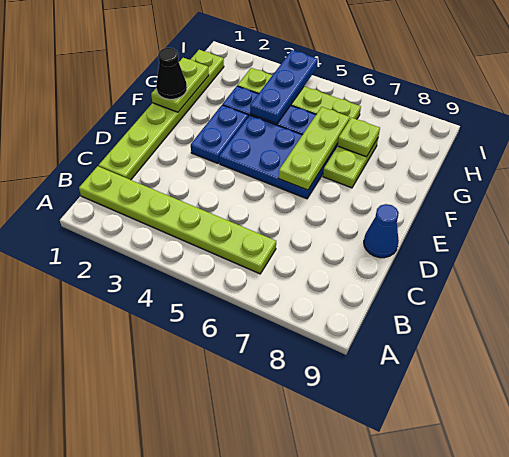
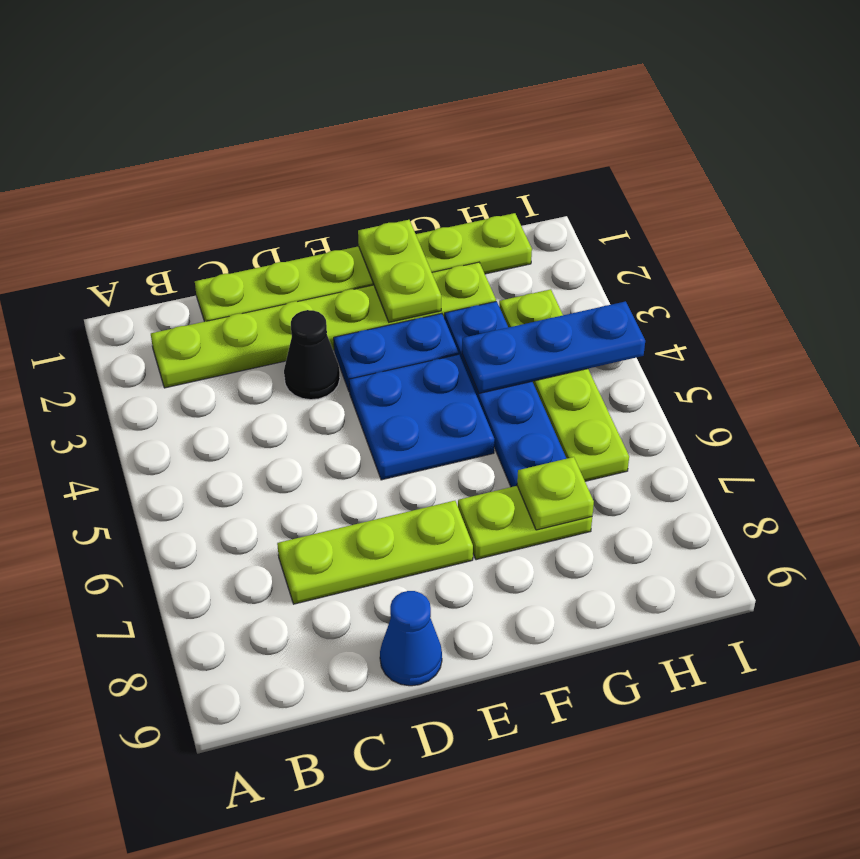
lime 1x6 plate [79,166,276,274] -> lime 1x6 plate turned to [151,262,496,388]
blue 2x3 plate [219,115,335,199] -> blue 2x2 plate [349,354,494,480]
lime 1x3 plate [279,107,350,190] -> lime 1x3 plate moved to [277,501,473,604]
lime 1x2 plate [151,58,209,112] -> lime 1x2 plate turned to [358,220,441,322]
black 1x1 cone [156,48,187,99] -> black 1x1 cone moved to [284,310,340,400]

